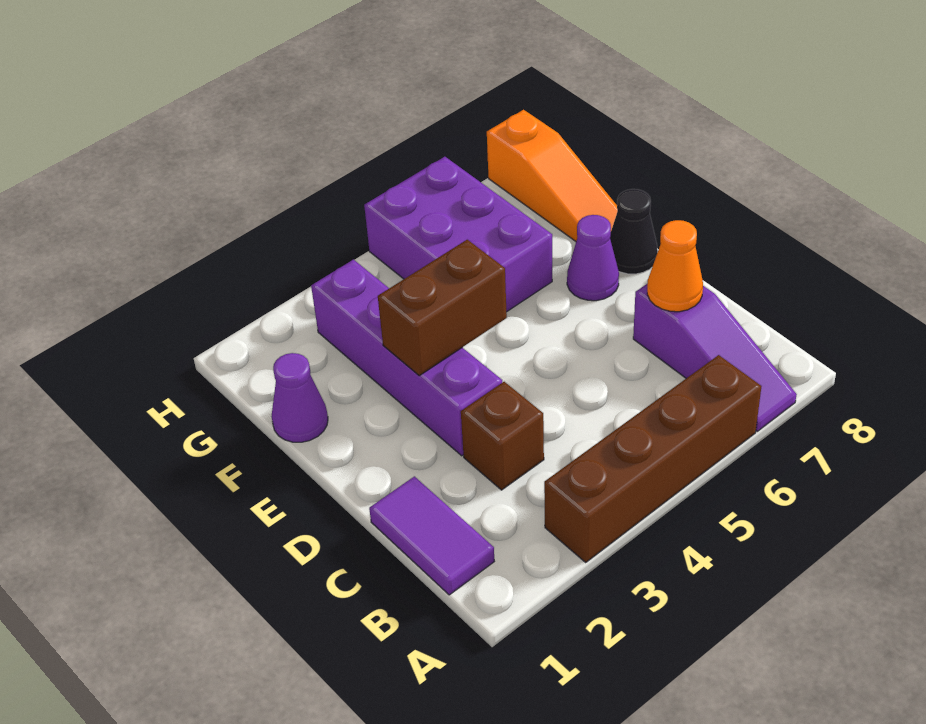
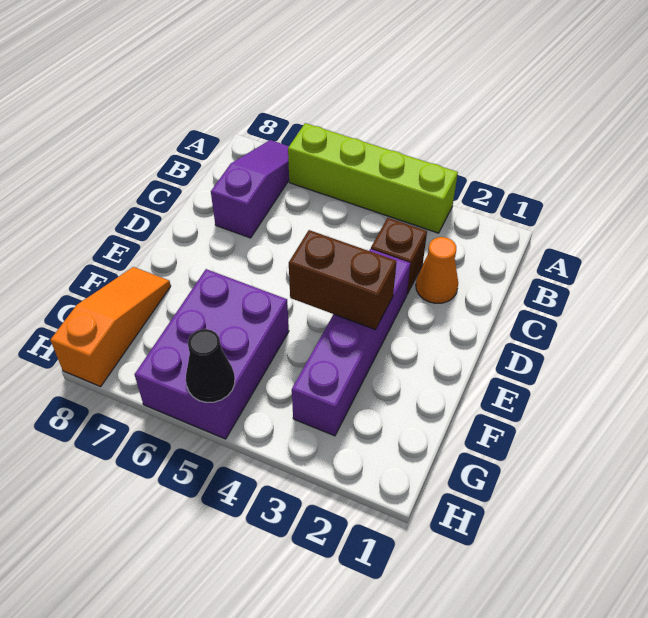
brown 1x4 brick [544,355,762,562] -> lime 1x4 brick [288,123,458,233]
purple 1x2 tile [369,476,494,595] -> none
orange 1x1 cone [647,220,703,312] -> orange 1x1 cone moved to [416,237,458,303]
purple 1x1 cone [567,215,619,301] -> none
black 1x1 cone [610,189,658,274] -> black 1x1 cone moved to [186,329,235,402]
purple 1x1 cone [271,353,328,442] -> none

